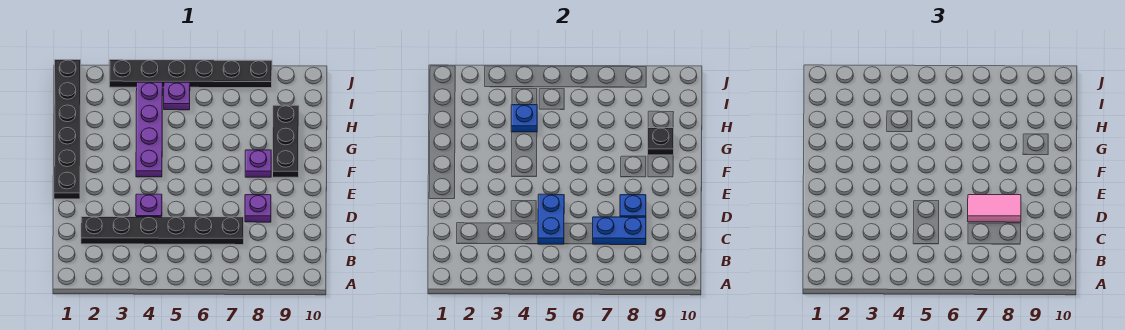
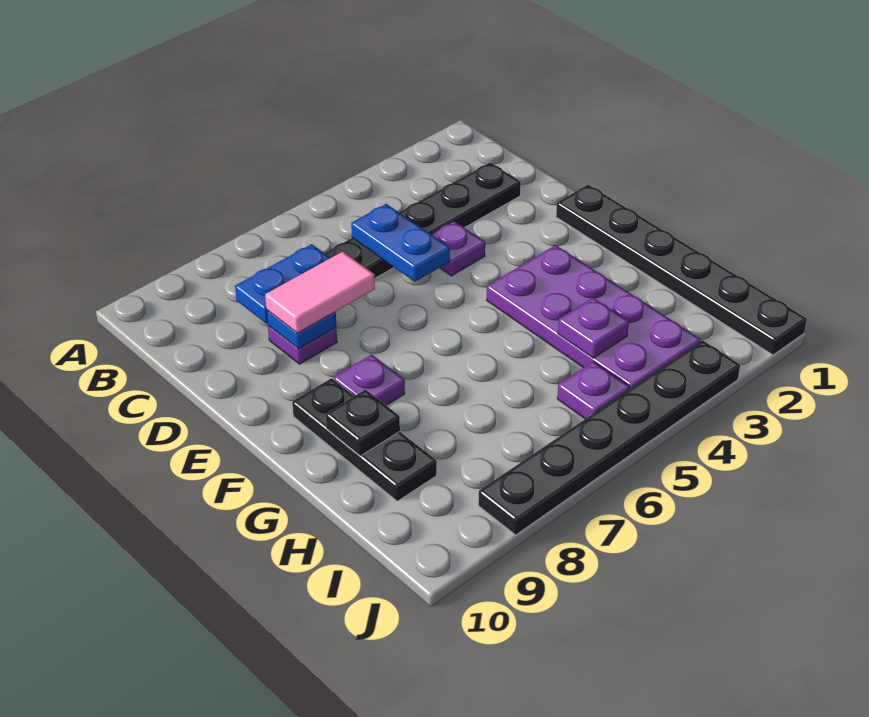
purple 1x4 plate [136,82,163,177] -> purple 2x4 plate [487,245,701,389]
blue 1x1 plate [511,105,537,132] -> purple 1x1 plate [558,298,629,358]

